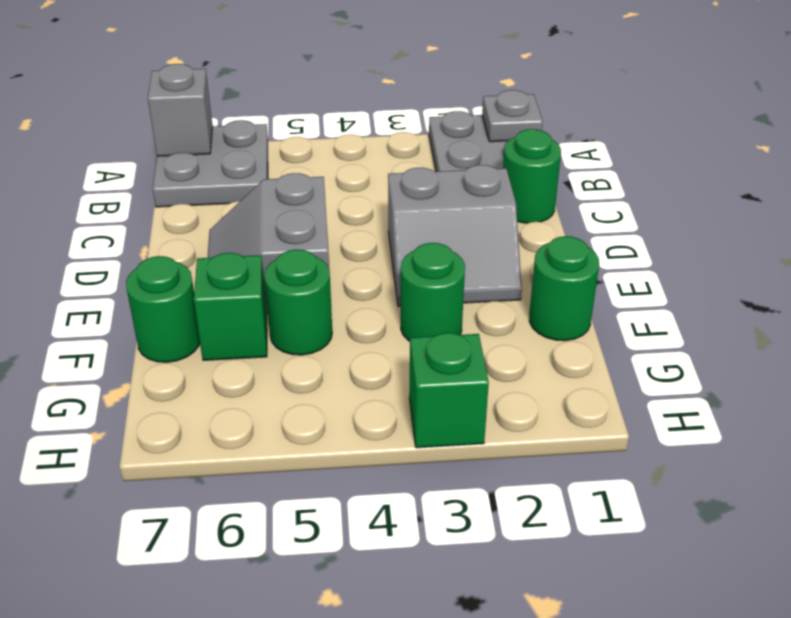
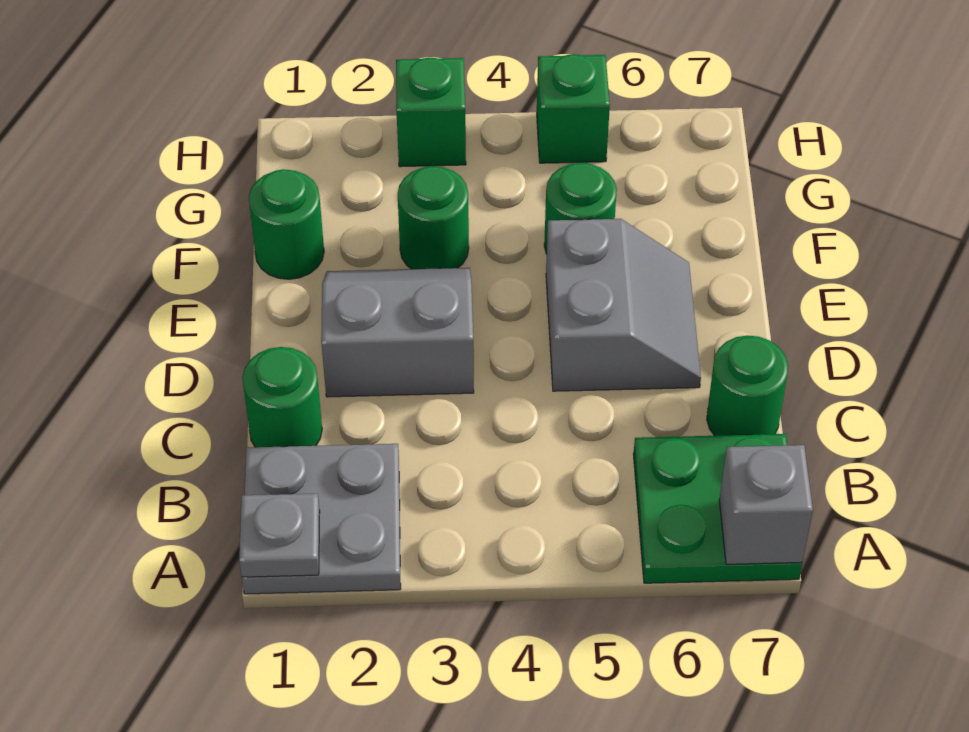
grey 2x2 plate [153,120,268,207] -> green 2x2 plate [633,434,802,583]
green 1x1 brick [194,253,267,360] -> green 1x1 brick moved to [537,54,610,163]
green 1x1 round brick [126,256,200,362] -> green 1x1 round brick moved to [707,335,788,436]

